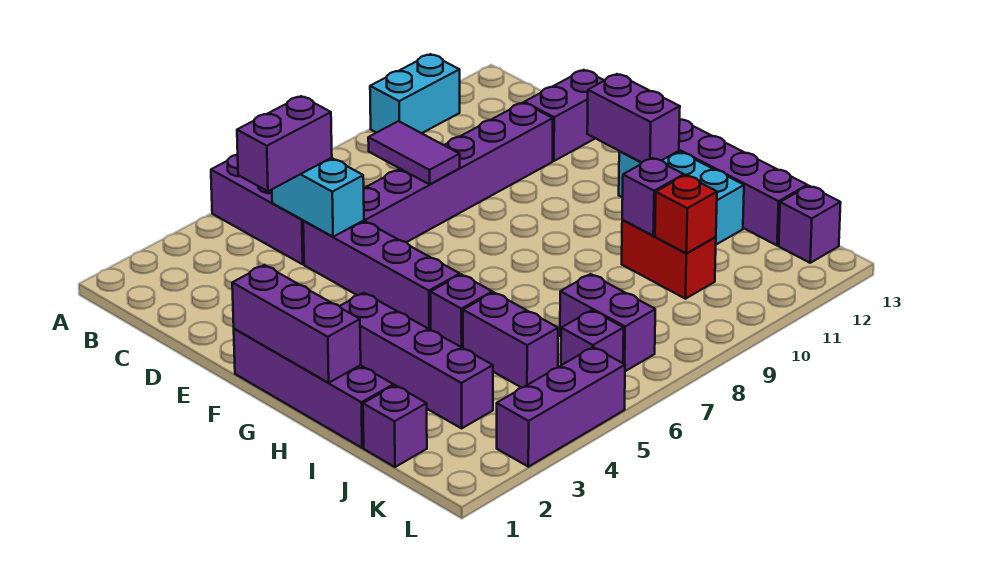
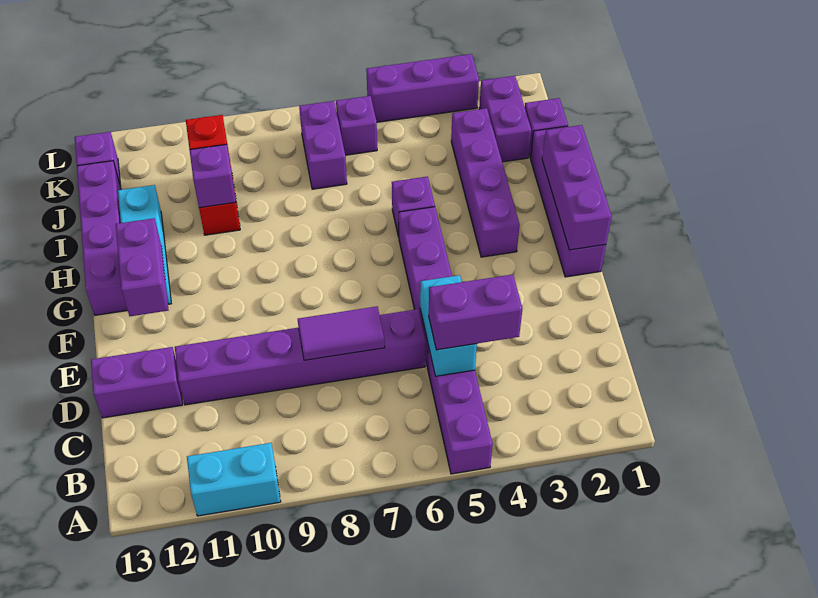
purple 1x2 tile [368,121,460,184] -> purple 1x2 tile turned to [298,306,385,360]
purple 1x2 brick [463,292,558,388] -> purple 1x2 brick moved to [479,76,531,162]

